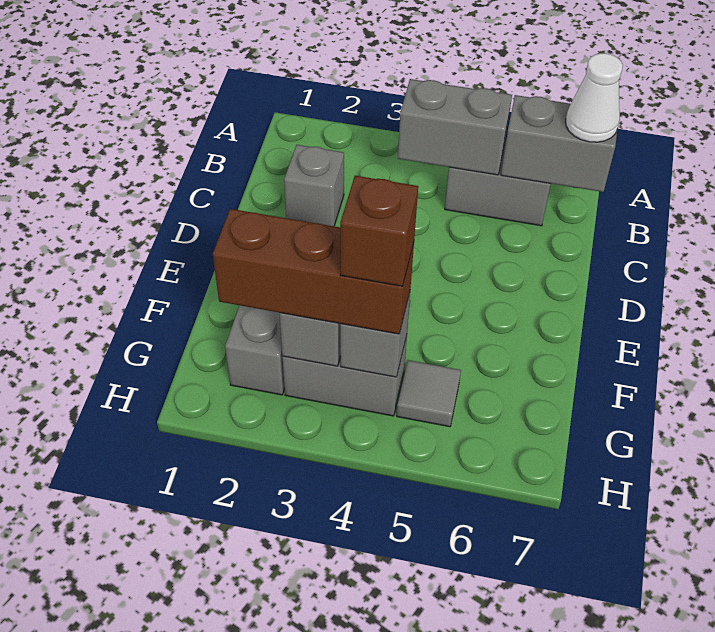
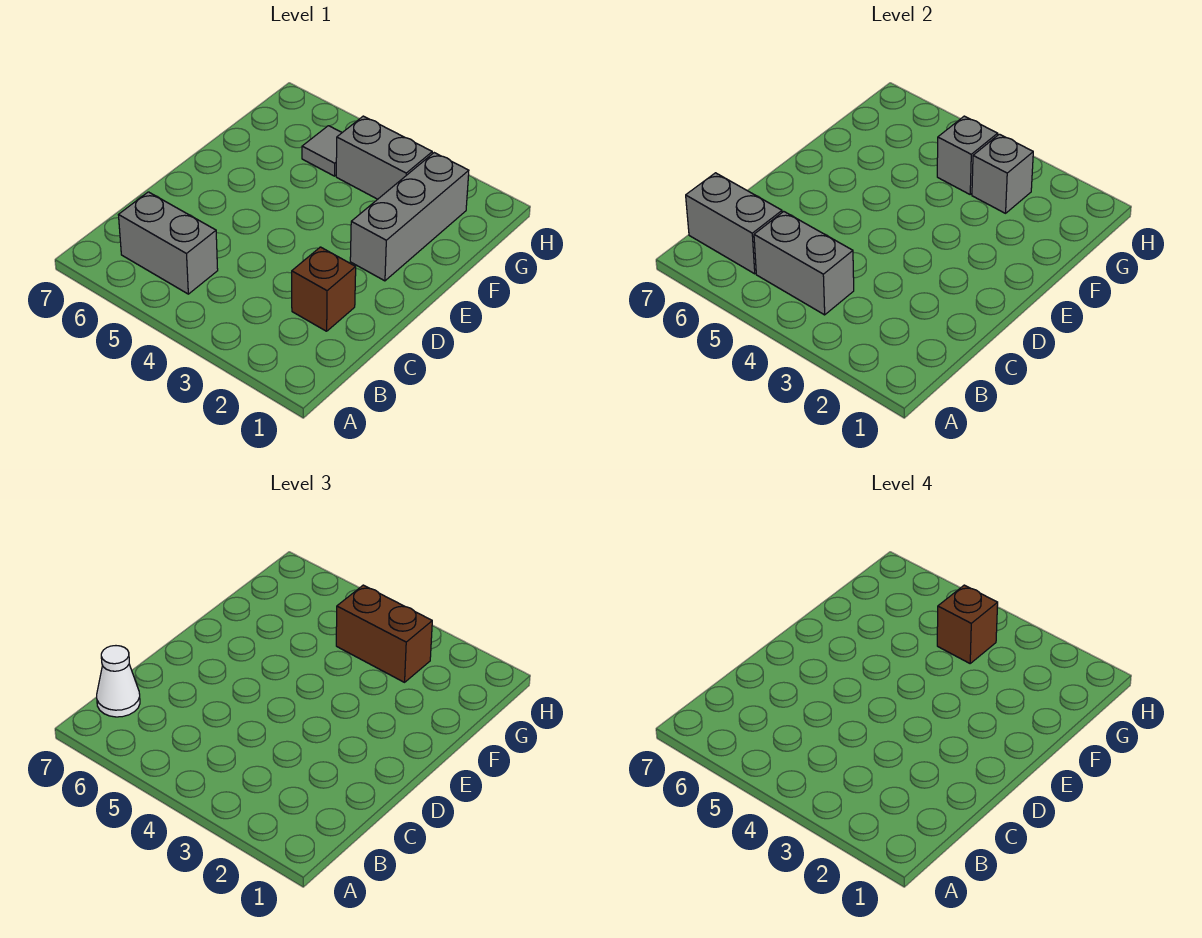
grey 1x1 brick [284,145,344,226] -> brown 1x1 brick [292,247,356,331]
brown 1x3 brick [213,209,414,334] -> brown 1x2 brick [336,585,432,682]

